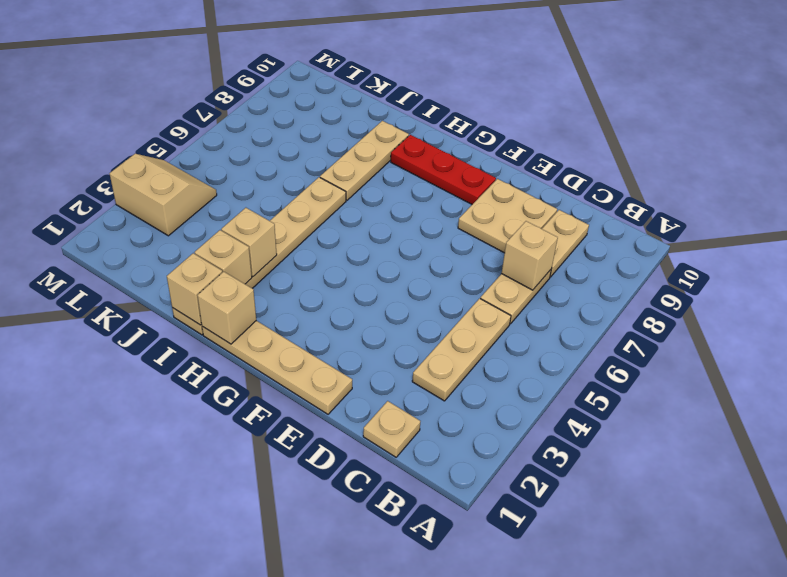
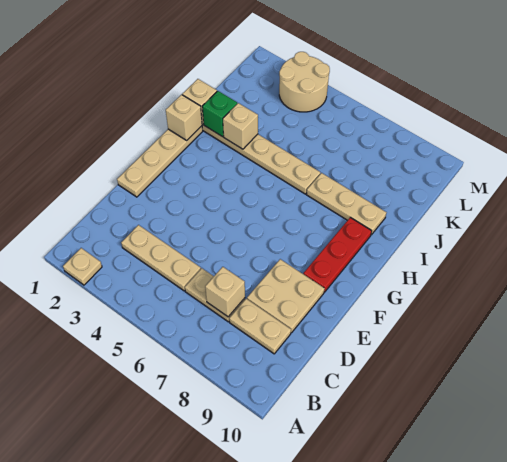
tan 1x1 plate [363,401,420,457] -> tan 1x1 plate moved to [63,248,102,285]
tan 1x1 brick [194,230,252,284] -> green 1x1 brick [202,91,237,137]
tan 2x2 slope [110,154,217,236] -> tan 2x2 round brick [279,52,330,112]

